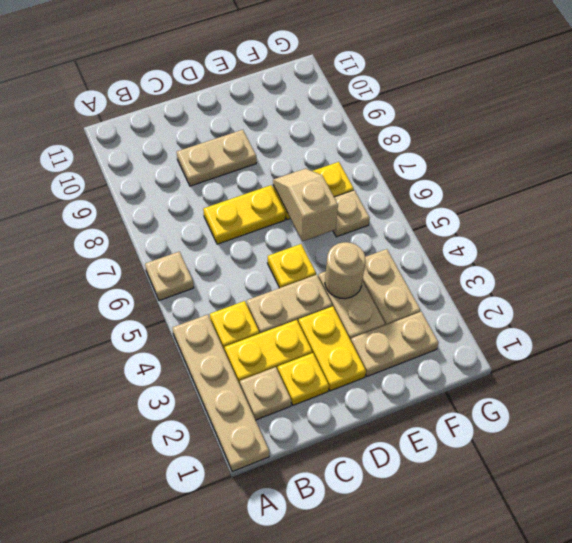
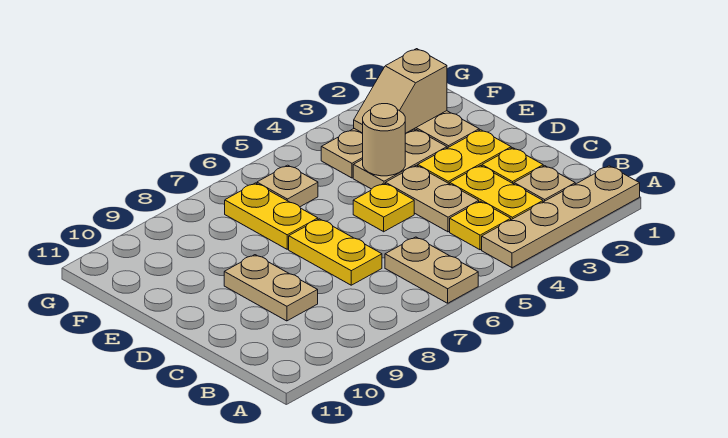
tan 1x1 plate [145,252,194,301] -> tan 1x2 plate [385,237,478,303]
tan 1x2 slope [273,168,338,241] -> tan 1x2 slope moved to [354,49,447,133]

